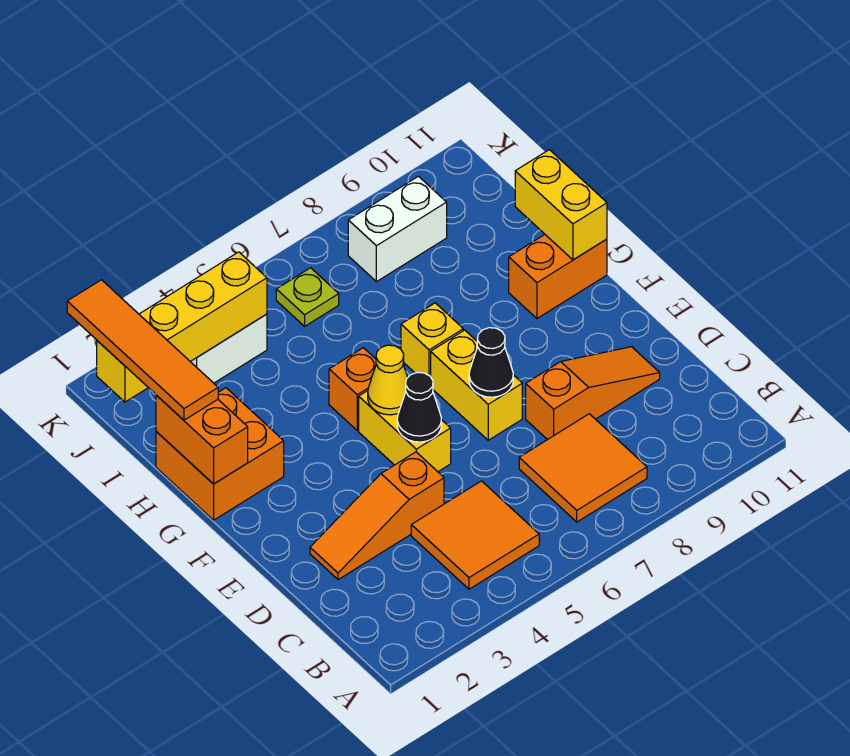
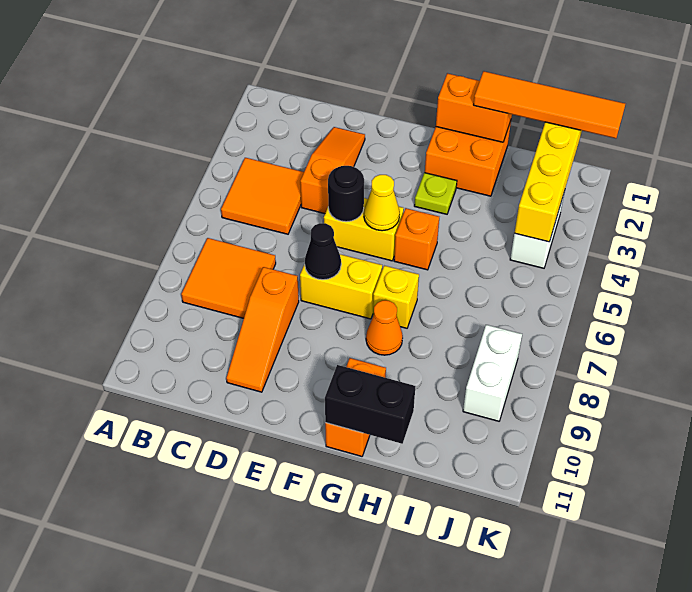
black 1x1 cone [397,373,441,442] -> black 1x1 round brick [328,166,364,222]
none -> orange 1x1 cone [366,300,403,355]
yellow 1x2 brick [515,150,607,260] -> black 1x2 brick [325,365,415,444]
lime 1x1 plate [276,268,339,326] -> lime 1x1 plate moved to [414,173,457,214]

